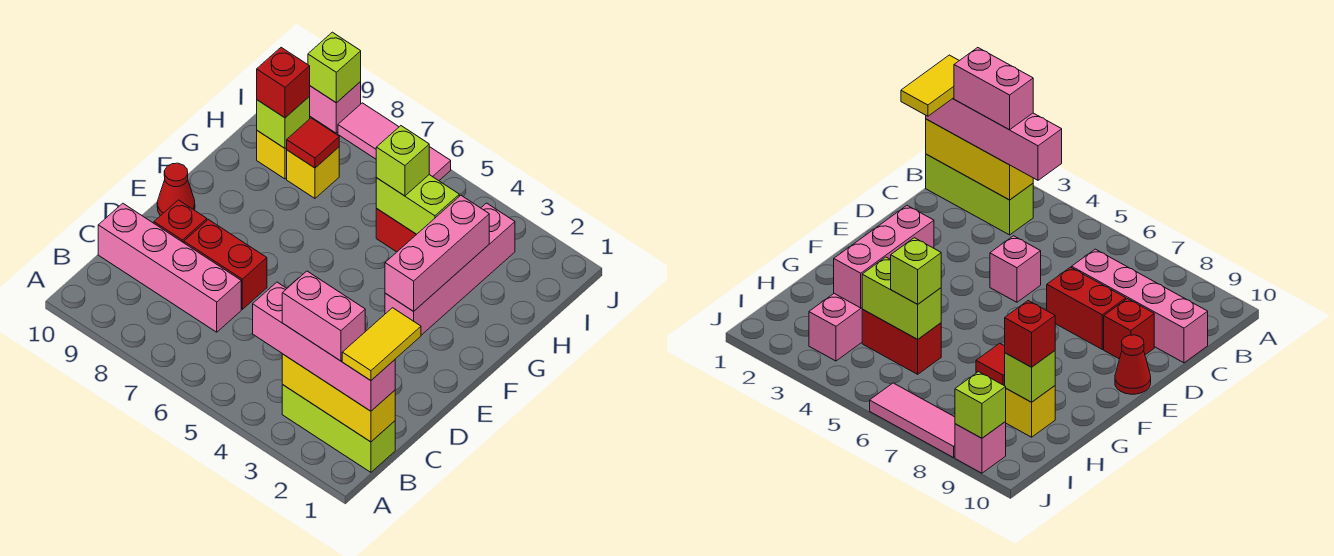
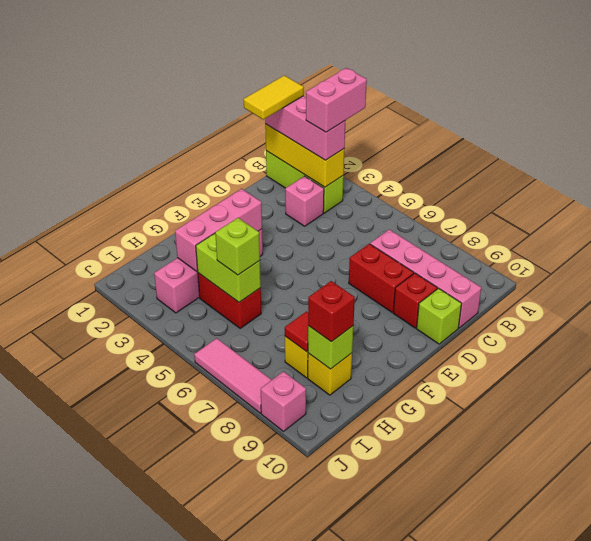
pink 1x4 brick [253,282,395,411] -> pink 1x3 brick [265,96,345,160]
pink 1x2 brick [282,271,365,361] -> pink 1x2 brick turned to [306,68,367,132]
pink 1x1 brick [990,236,1041,302] -> pink 1x1 brick moved to [285,176,324,226]
red 1x1 cone [157,163,195,216] -> none
lime 1x1 brick [308,32,361,103] -> lime 1x1 brick moved to [417,288,462,344]

